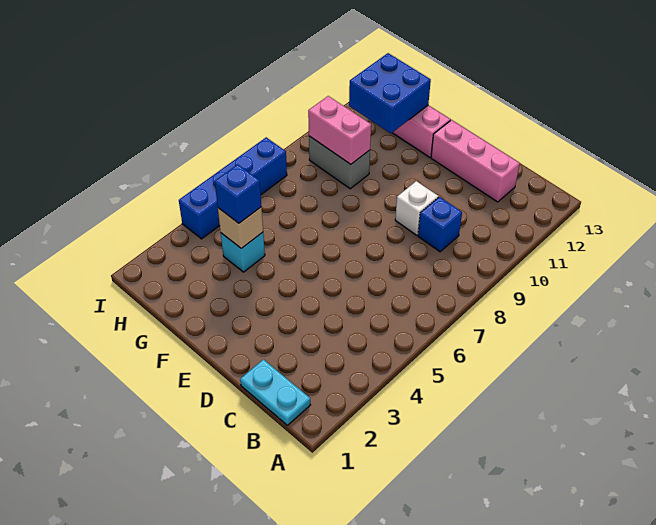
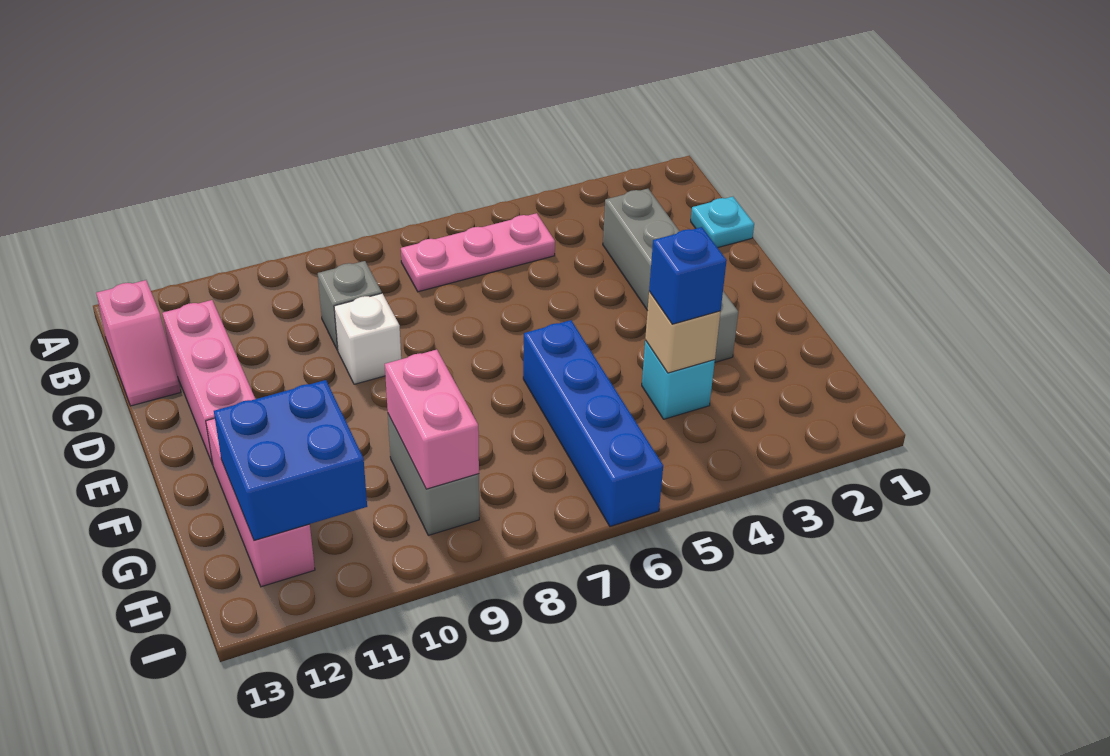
cyan 1x2 plate [240,359,310,425] -> cyan 1x1 plate [691,197,754,248]
none -> pink 1x3 plate [401,213,555,292]
none -> pink 1x2 slope [96,280,181,406]
none -> grey 1x4 brick [603,189,738,362]
blue 1x1 brick [418,197,462,252] -> grey 1x1 brick [318,261,382,350]
blue 1x4 brick [179,137,287,239] -> blue 1x4 brick turned to [523,320,663,526]

